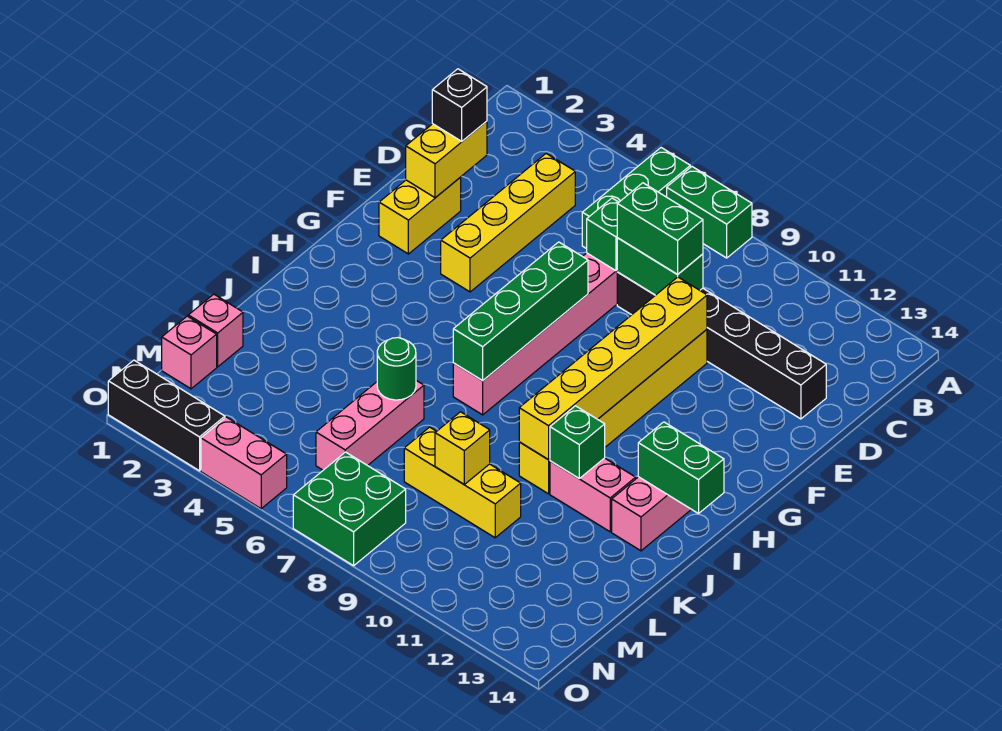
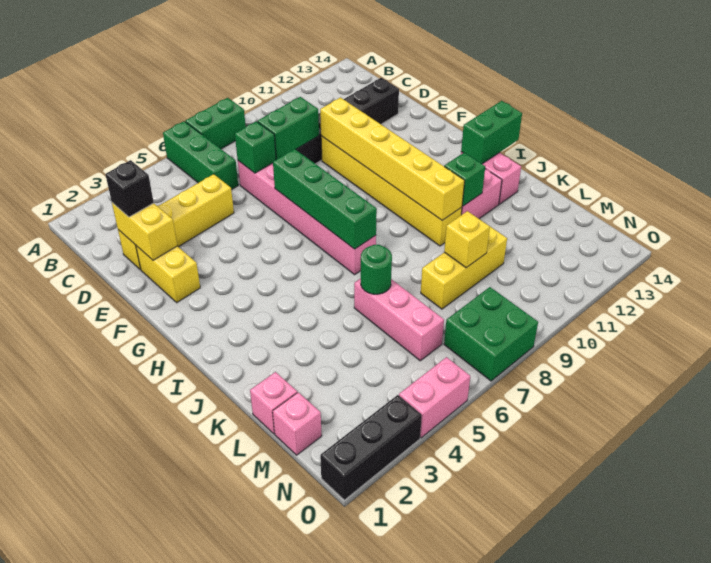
yellow 1x4 brick [441,154,575,292] -> yellow 1x4 brick turned to [118,174,234,269]
green 1x2 brick [617,183,703,275] -> none

